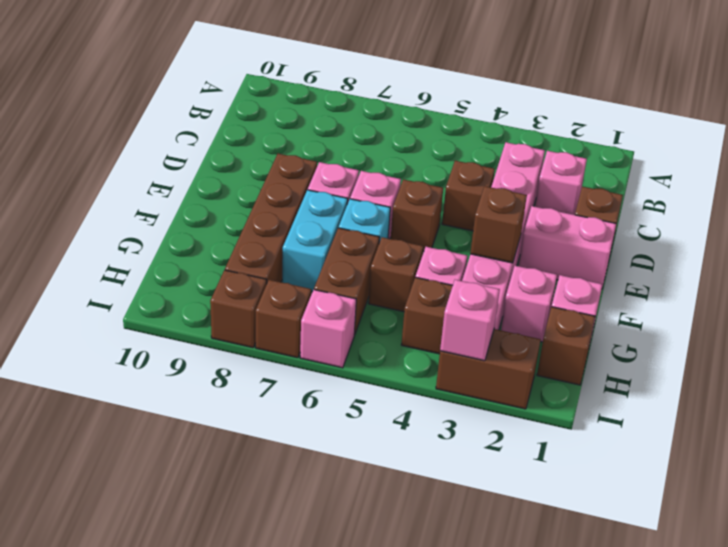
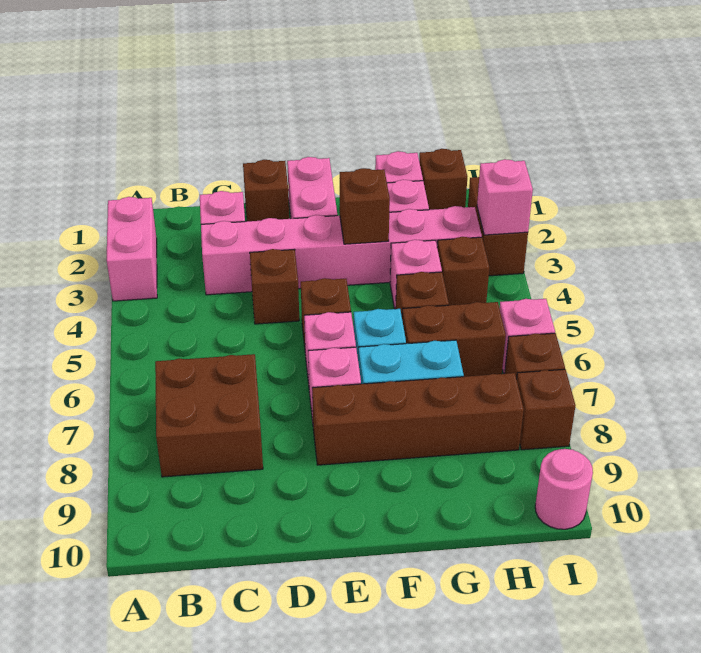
none -> pink 1x2 brick [107,197,157,301]
none -> brown 2x2 brick [155,354,263,477]
none -> pink 1x1 round brick [535,449,593,529]

